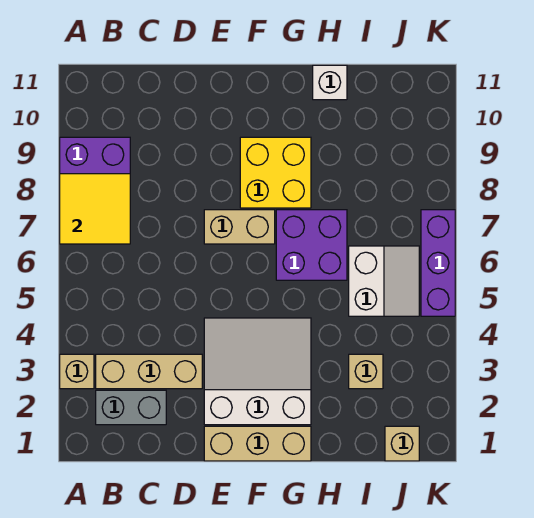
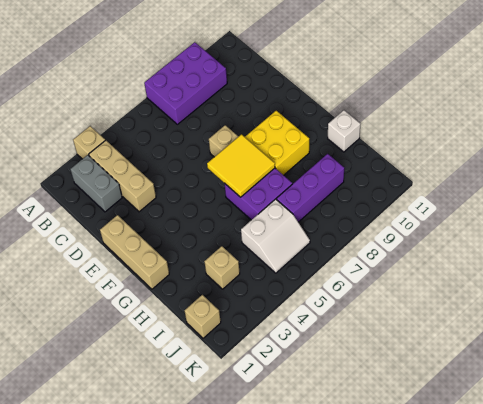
yellow 2x2 tile [60,174,130,244] -> yellow 2x2 tile moved to [207,134,275,197]
white 3x3 slope [204,318,311,425] -> none
purple 1x3 brick [421,210,455,316] -> purple 1x3 brick moved to [277,154,344,222]

